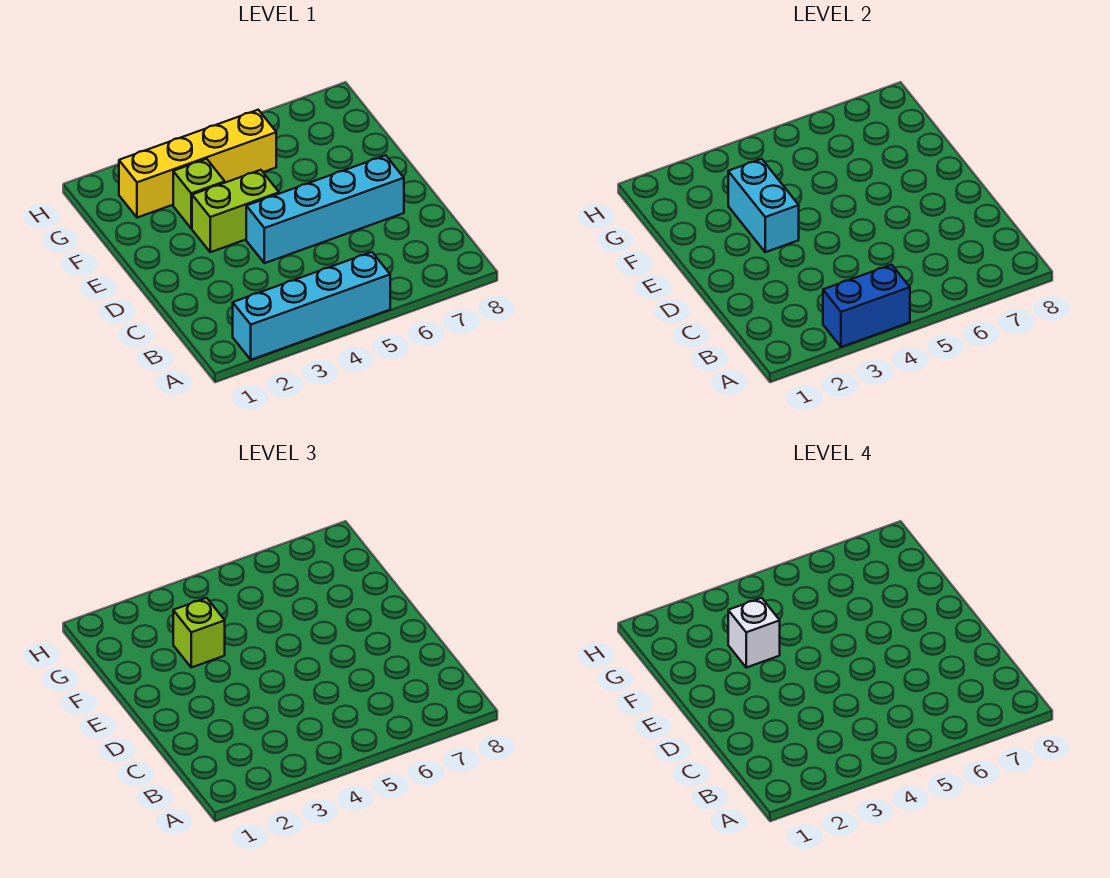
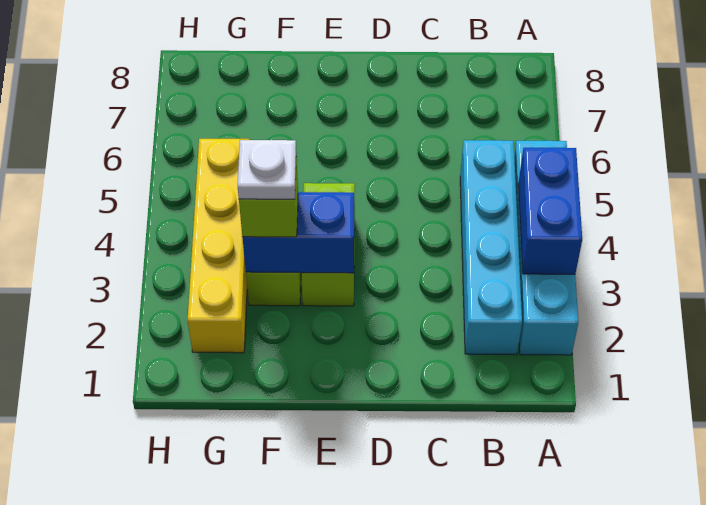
cyan 1x4 brick [246,155,404,263] -> cyan 1x4 brick moved to [460,140,522,355]
cyan 1x2 brick [728,159,799,252] -> blue 1x2 brick [242,192,354,273]
white 1x1 brick [728,598,780,668] -> white 1x1 plate [238,140,296,199]

